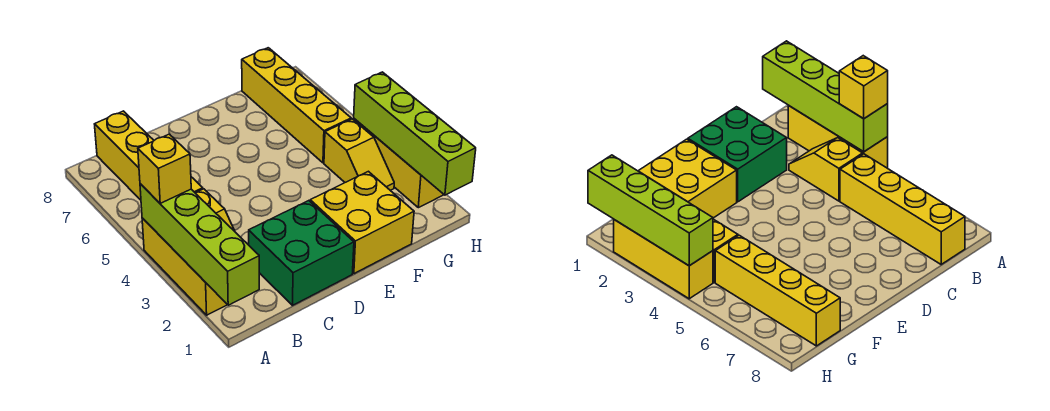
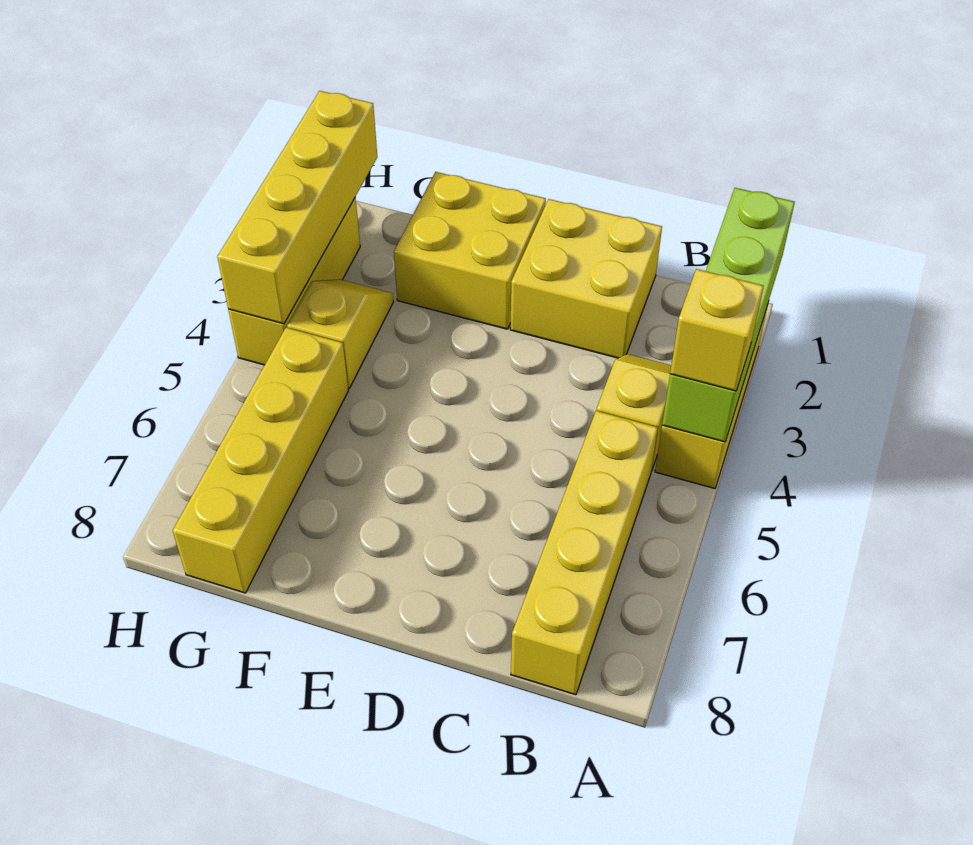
green 2x2 brick [249,201,354,305] -> yellow 2x2 brick [510,199,662,358]
lime 1x4 brick [354,72,476,195] -> yellow 1x4 brick [217,91,377,324]

